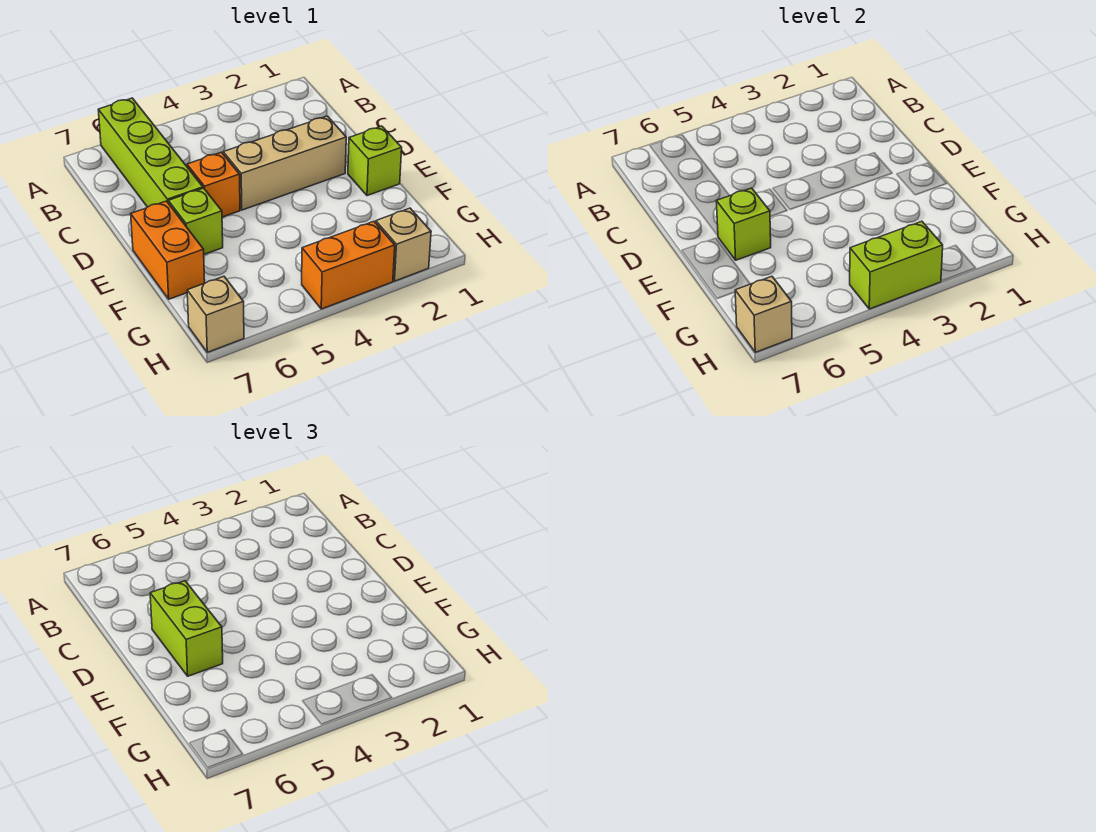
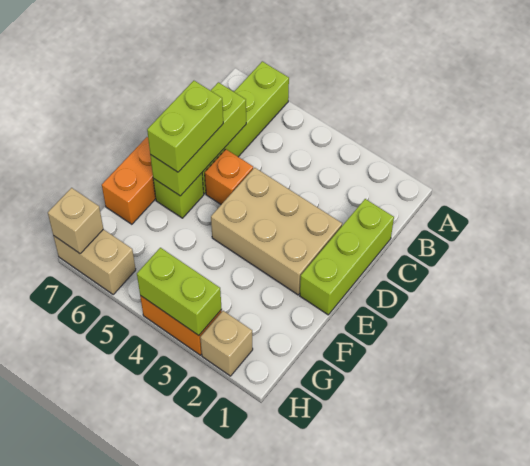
tan 1x3 brick [223,116,346,210] -> tan 2x3 brick [211,168,342,295]
lime 1x1 brick [348,126,402,196] -> lime 1x3 brick [300,199,394,315]
lime 1x1 brick [716,188,771,260] -> lime 1x3 brick [150,82,246,196]
tan 1x1 brick [187,276,244,352] -> tan 1x2 brick [54,229,136,294]

